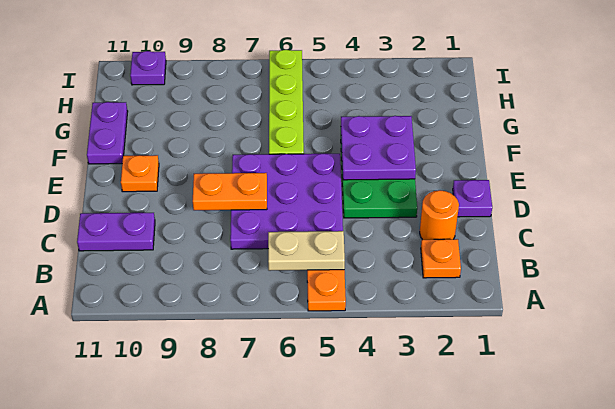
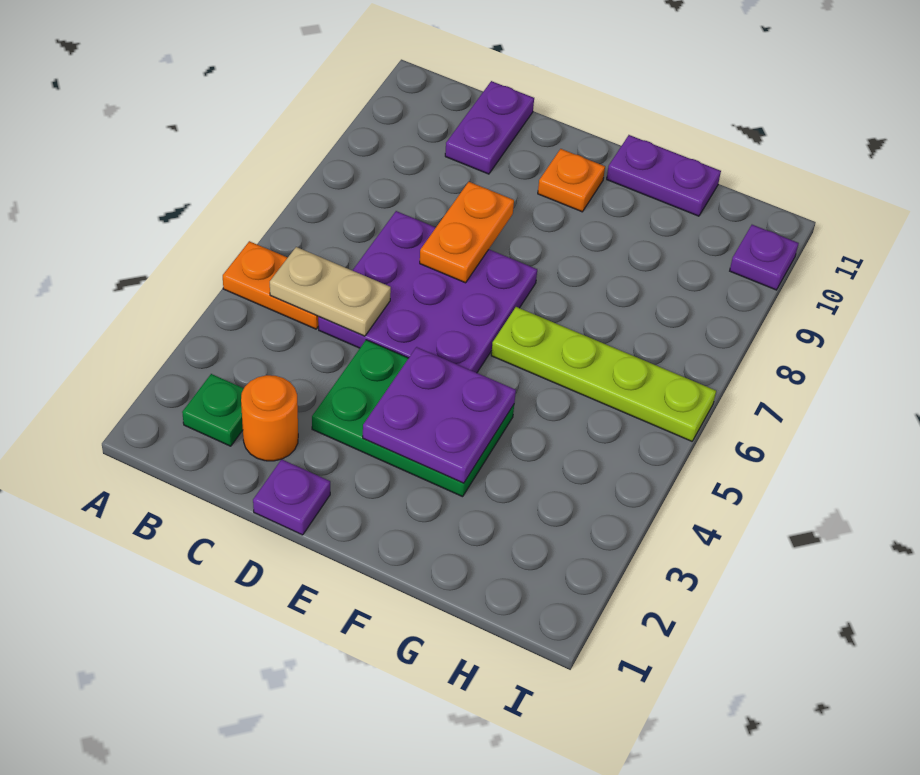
orange 1x1 plate [421,239,461,278] -> green 1x1 plate [182,374,244,446]
tan 1x2 plate [268,231,345,271] -> tan 1x2 plate turned to [270,247,391,336]

